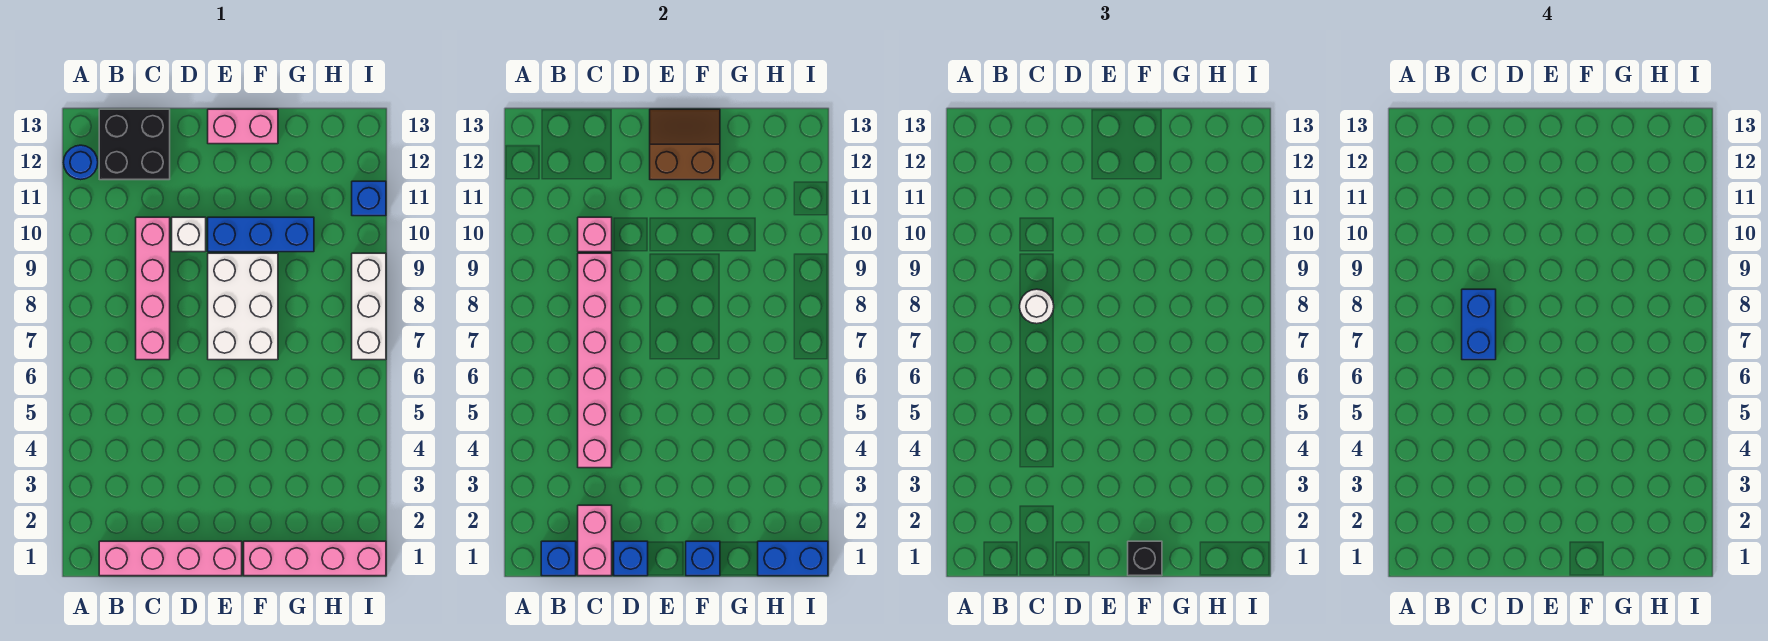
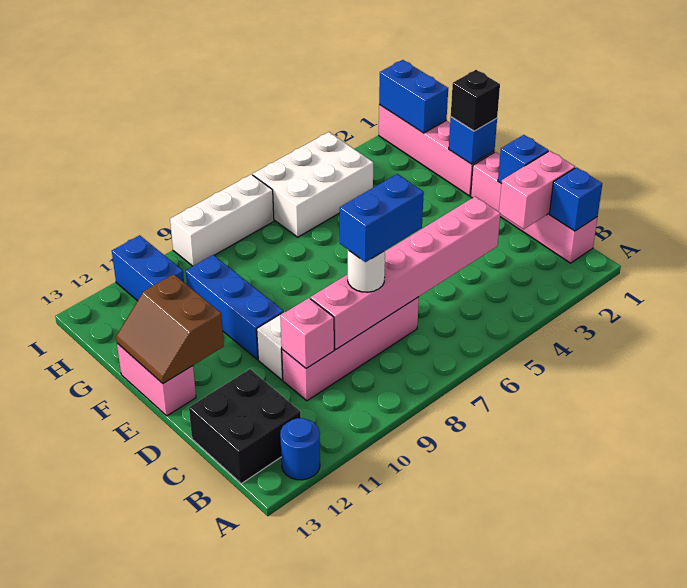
white 2x3 brick [208,253,278,360] -> white 2x3 brick moved to [253,132,373,237]
blue 1x1 brick [352,181,386,216] -> blue 1x2 brick [112,235,184,301]

